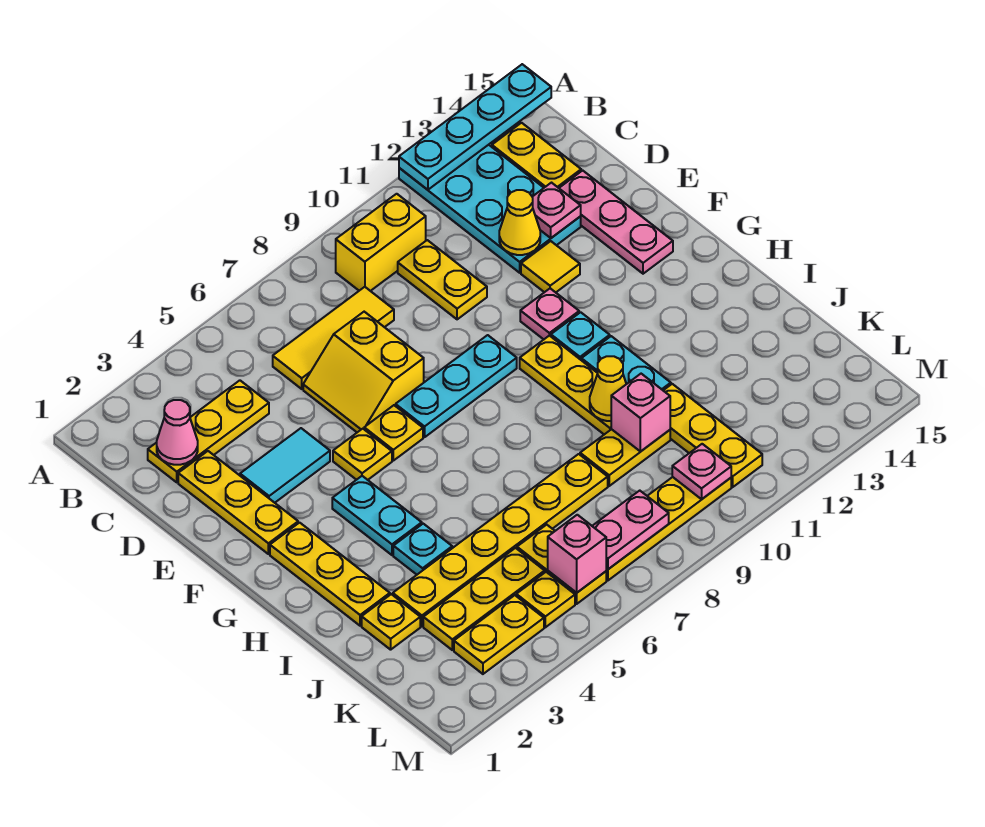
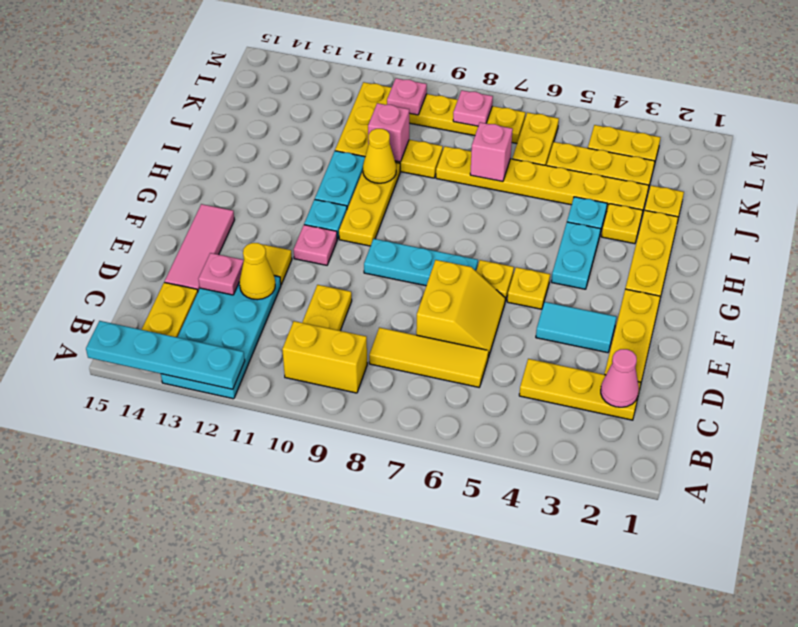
pink 1x3 plate [559,170,673,274] -> pink 1x3 tile [165,204,234,291]
yellow 1x1 plate [516,572,575,627] -> yellow 1x1 plate moved to [601,204,643,244]
pink 1x1 brick [548,515,606,593] -> pink 1x1 brick moved to [470,122,513,182]
pink 1x2 plate [593,491,669,569] -> pink 1x1 plate [453,90,493,126]

